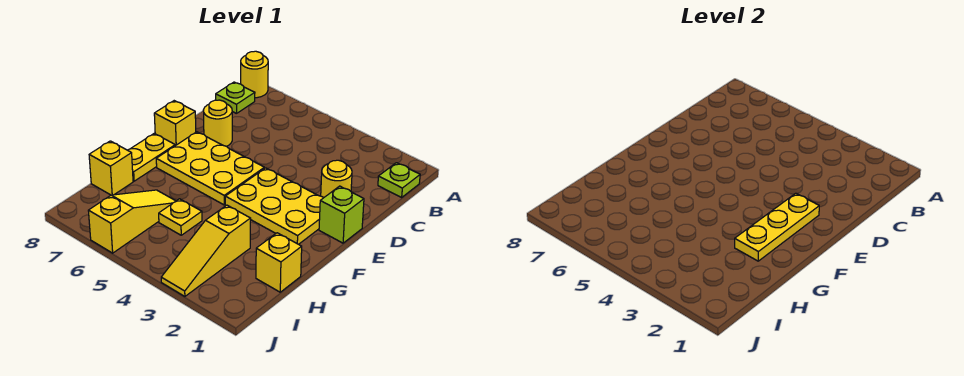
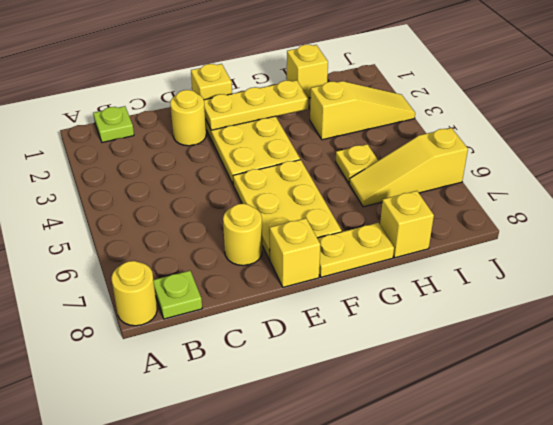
lime 1x1 brick [319,186,364,243] -> yellow 1x1 brick [191,64,232,100]

